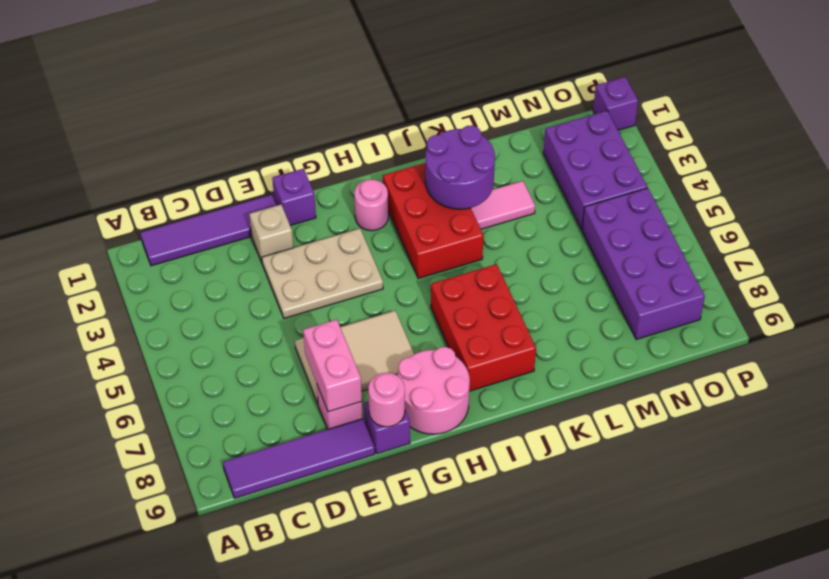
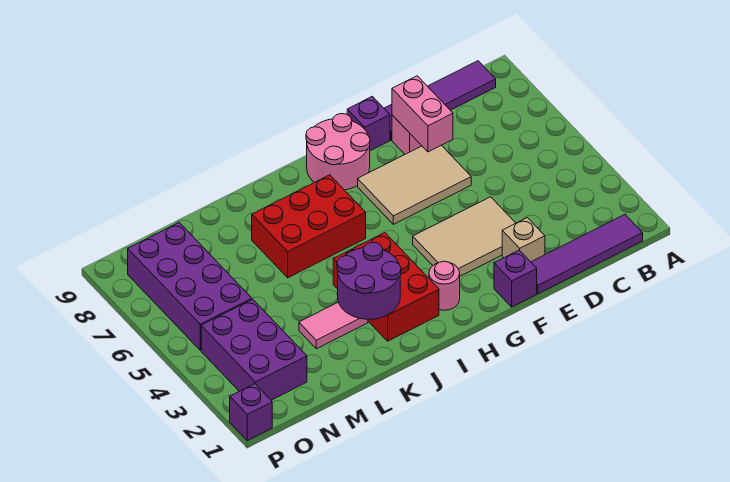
tan 2x3 plate [262,229,383,319] -> tan 2x3 tile [413,197,515,276]
pink 1x1 round brick [368,373,405,427] -> none
red 2x3 brick [431,264,536,391] -> red 2x3 brick turned to [252,175,366,278]

